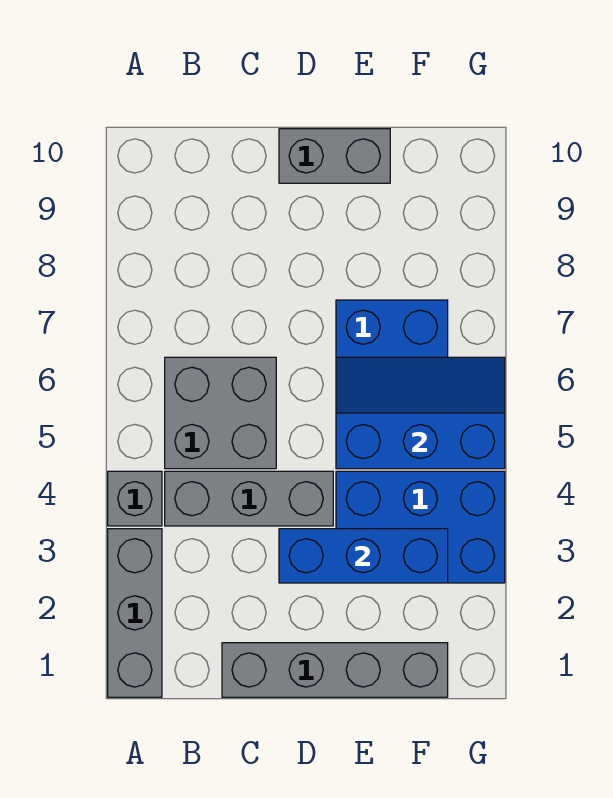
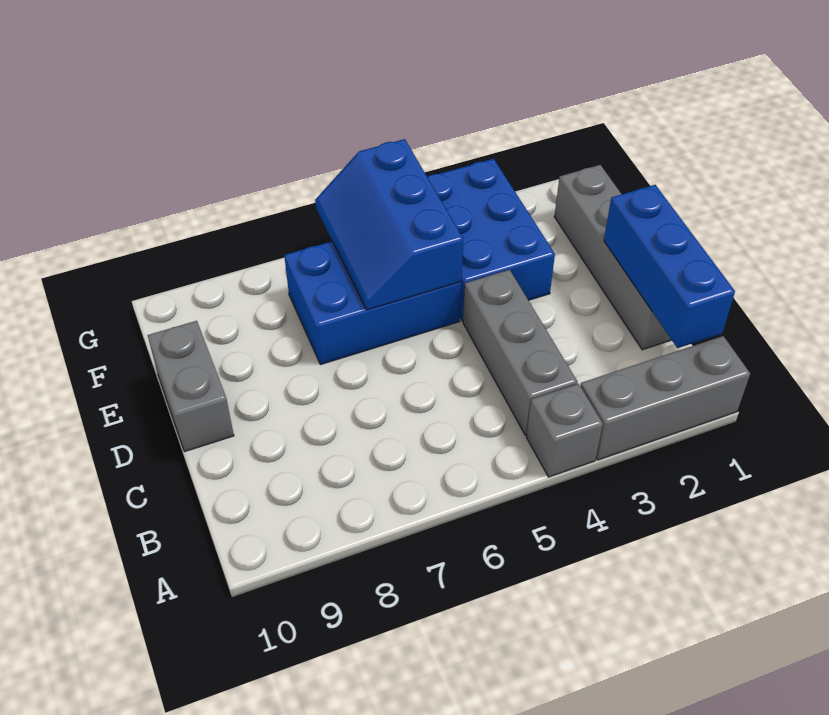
grey 2x2 brick [165,357,276,469] -> none
blue 1x3 brick [279,529,448,583] -> blue 1x3 brick moved to [604,185,735,348]

